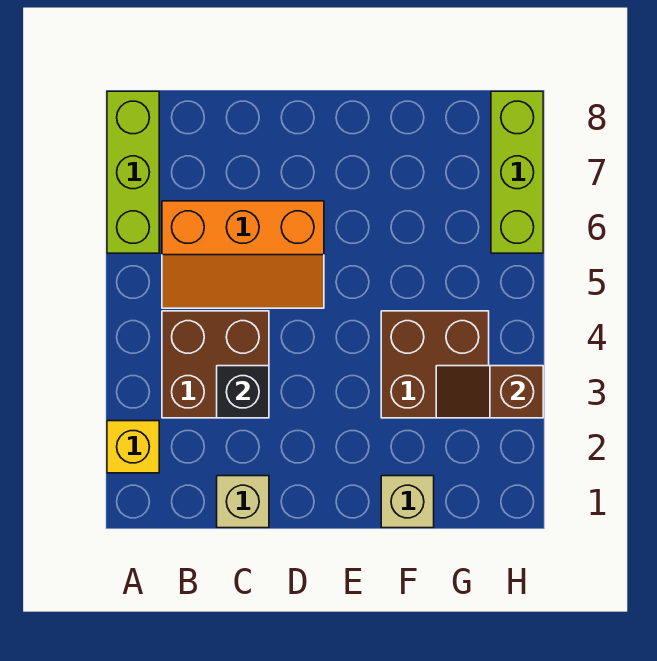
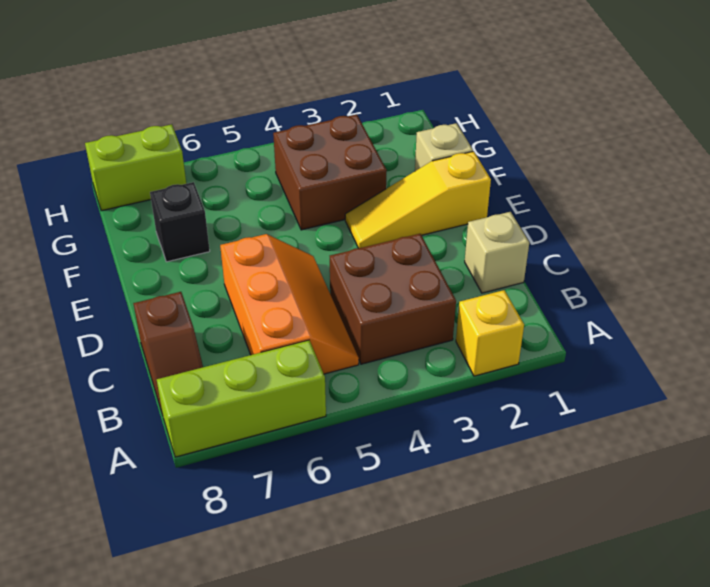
black 1x1 brick [217,366,269,418] -> black 1x1 brick moved to [150,182,210,262]
none -> yellow 1x3 slope [345,151,491,248]
brown 1x2 slope [436,366,543,418] -> brown 1x2 slope moved to [133,292,203,414]
lime 1x3 brick [491,91,543,253] -> lime 1x2 brick [85,124,186,211]

